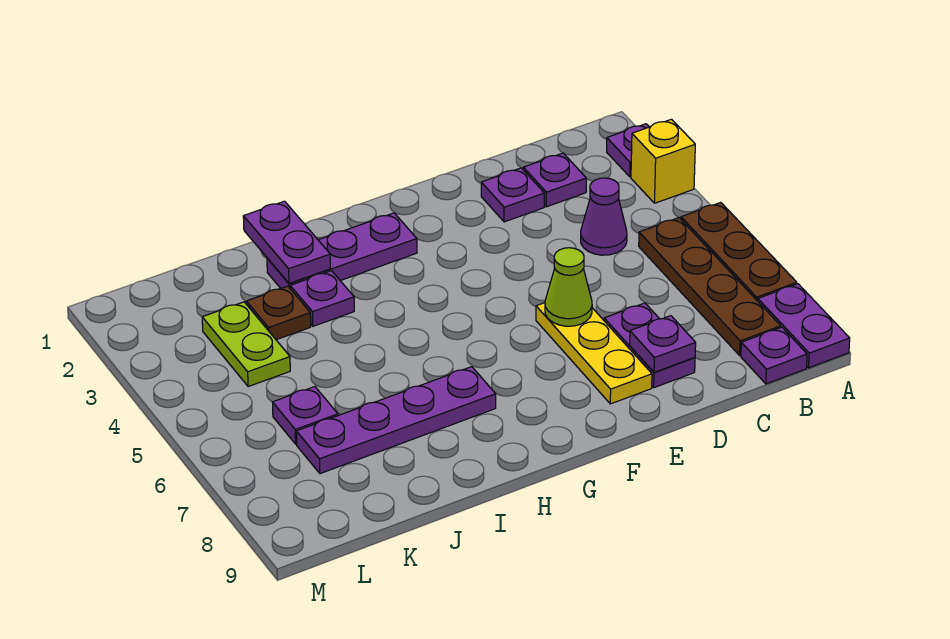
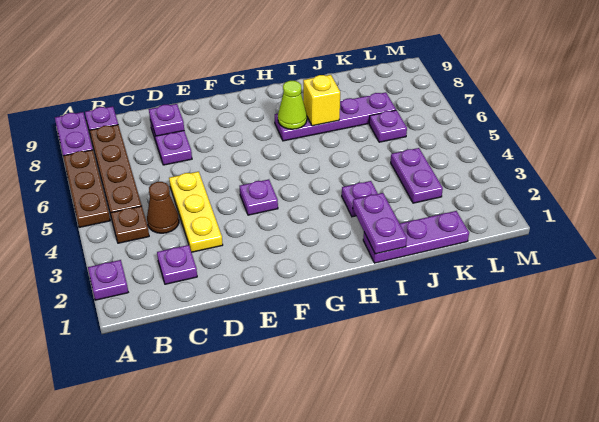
yellow 1x1 brick [631,119,695,203] -> yellow 1x1 brick moved to [303,75,340,126]
purple 1x1 cone [581,178,627,255] -> brown 1x1 cone [147,182,179,233]
purple 1x1 plate [481,168,544,222] -> purple 1x1 plate moved to [240,179,278,215]
yellow 1x3 plate [536,303,652,404] -> yellow 1x3 plate moved to [169,172,223,252]
lime 1x1 cone [545,248,592,326] -> lime 1x1 cone moved to [278,81,307,129]
purple 1x3 plate [267,213,417,288] -> purple 1x3 plate moved to [363,211,469,263]
brown 1x1 plate [246,286,311,340] -> brown 1x1 plate moved to [111,206,149,243]
lime 1x2 plate [202,302,290,387] -> purple 1x2 plate [391,148,443,203]

